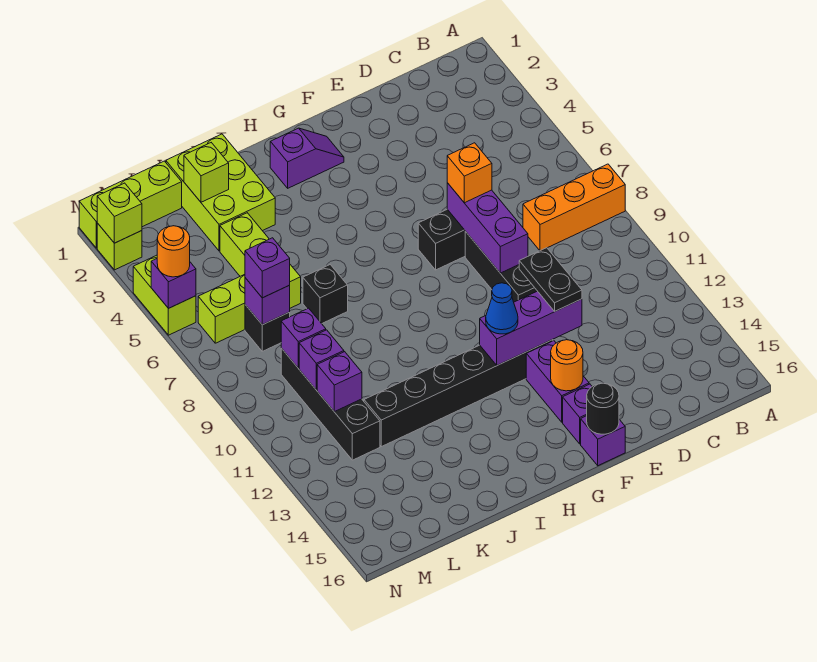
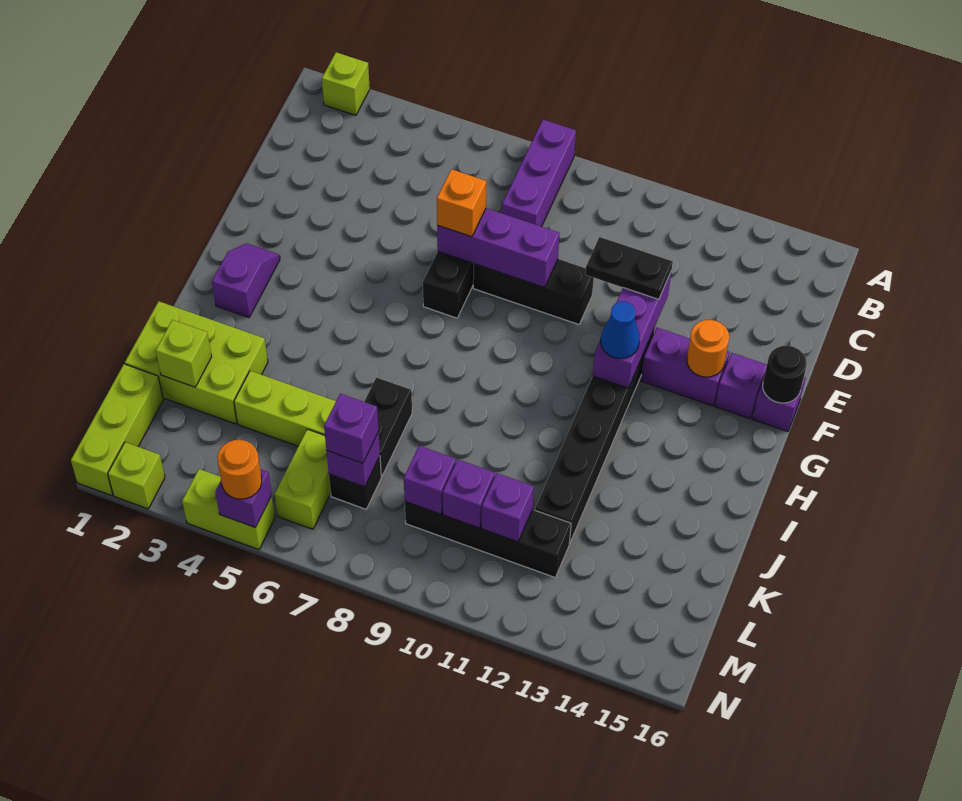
orange 1x3 brick [523,164,625,251] -> purple 1x3 brick [502,120,576,227]
black 1x1 brick [303,265,348,324] -> black 1x2 brick [364,377,412,476]
lime 1x1 brick [97,183,142,243] -> lime 1x1 brick moved to [322,52,370,115]

